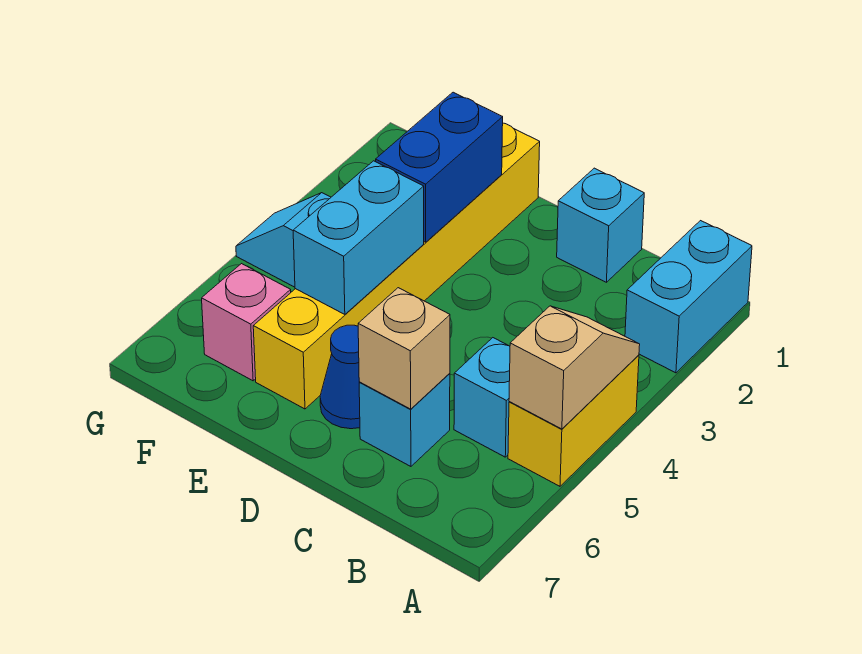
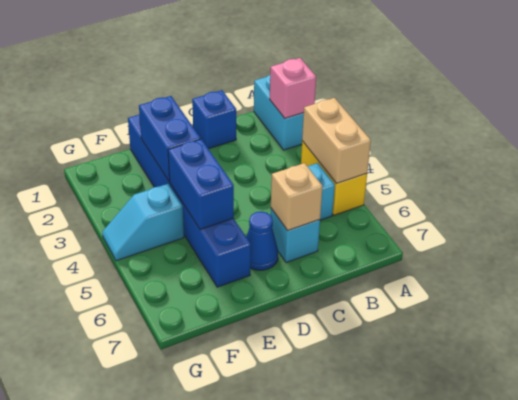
tan 1x2 slope [509,306,640,429] -> tan 1x2 brick [302,98,371,183]
cyan 1x1 brick [557,168,644,282] -> blue 1x1 brick [192,90,236,149]
yellow 1x6 brick [253,123,540,409] -> blue 1x6 brick [128,115,251,287]
cyan 1x2 brick [293,161,424,314] -> blue 1x2 brick [168,139,234,230]
pink 1x1 brick [202,264,291,381] -> pink 1x1 brick moved to [270,58,316,118]

